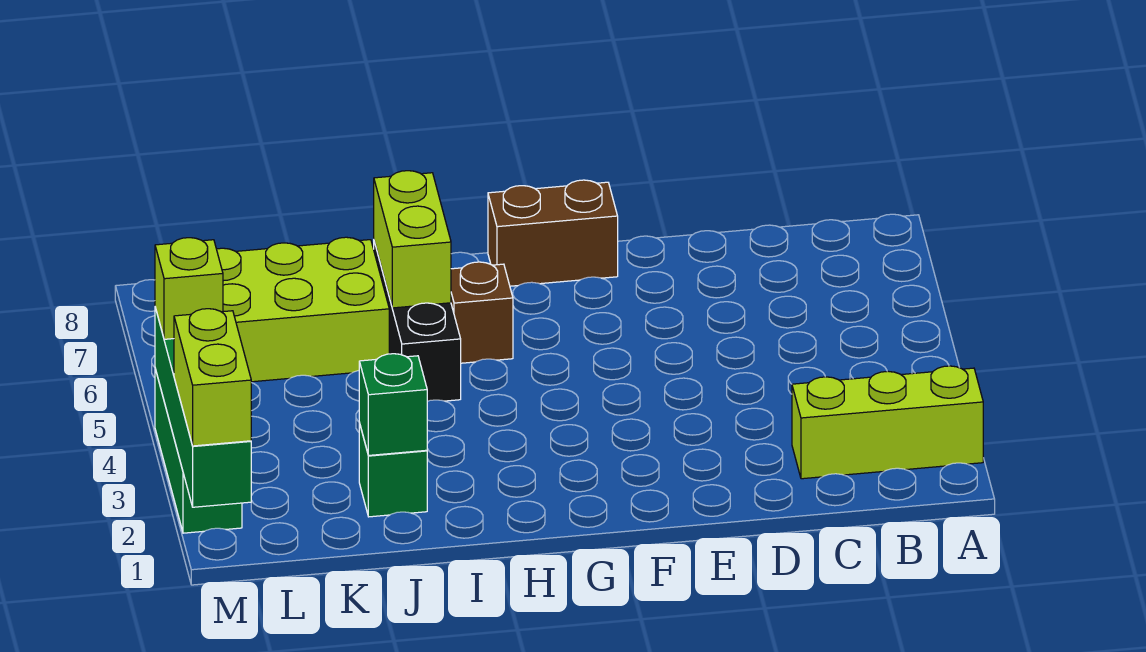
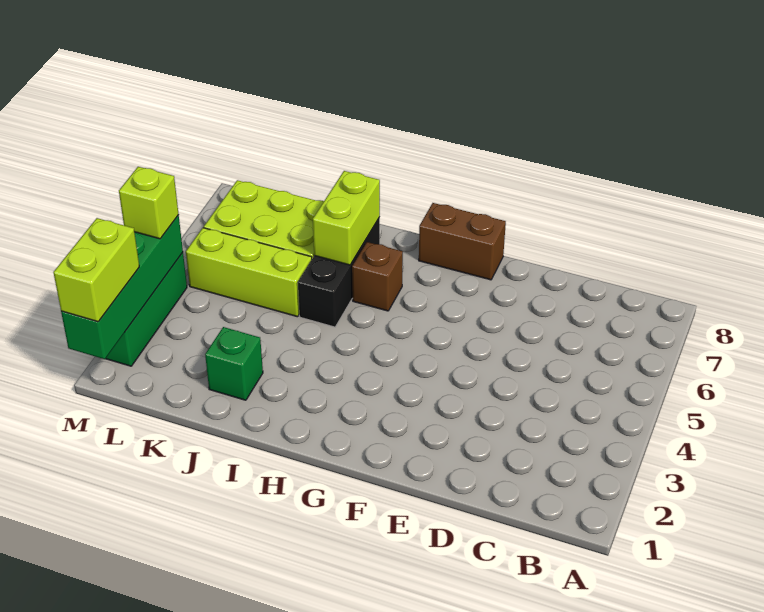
lime 1x3 brick [792,366,983,479] -> lime 1x3 brick moved to [186,228,312,317]
green 1x1 brick [359,354,427,455] -> none

